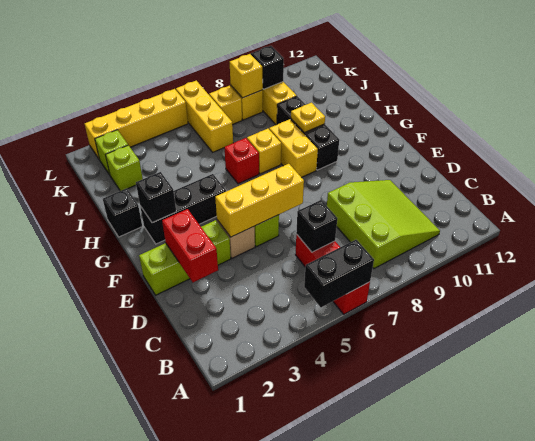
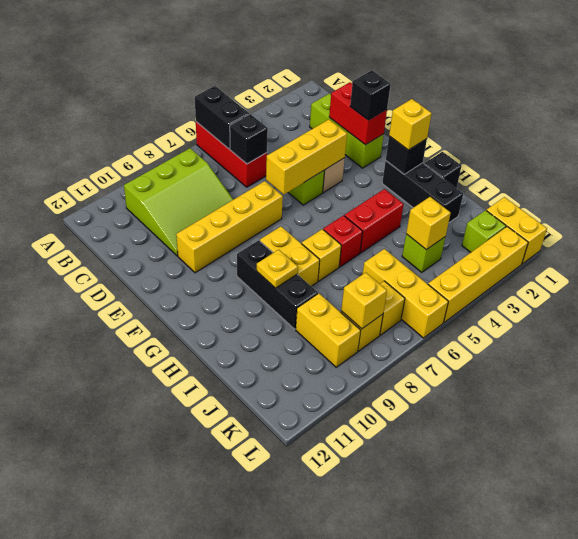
black 1x2 brick [304,240,374,307] -> black 1x2 brick turned to [195,86,249,149]
lime 3x3 slope [327,180,440,269] -> lime 3x3 slope turned to [124,148,233,256]
lime 1x3 brick [139,220,231,295] -> lime 1x3 brick turned to [310,94,384,168]
none -> yellow 1x4 brick [176,181,283,273]
black 1x3 brick [140,174,226,244] -> black 1x3 brick turned to [382,161,463,222]
none -> yellow 1x1 brick [389,99,432,150]
none -> red 1x2 brick [345,189,404,253]
lime 1x1 brick [106,145,143,191] -> lime 1x1 brick moved to [402,234,445,272]
none -> yellow 1x1 brick [406,197,451,250]
none -> yellow 1x2 brick [486,197,547,264]
black 1x1 brick [251,46,284,89] -> black 1x1 brick moved to [350,70,391,120]

